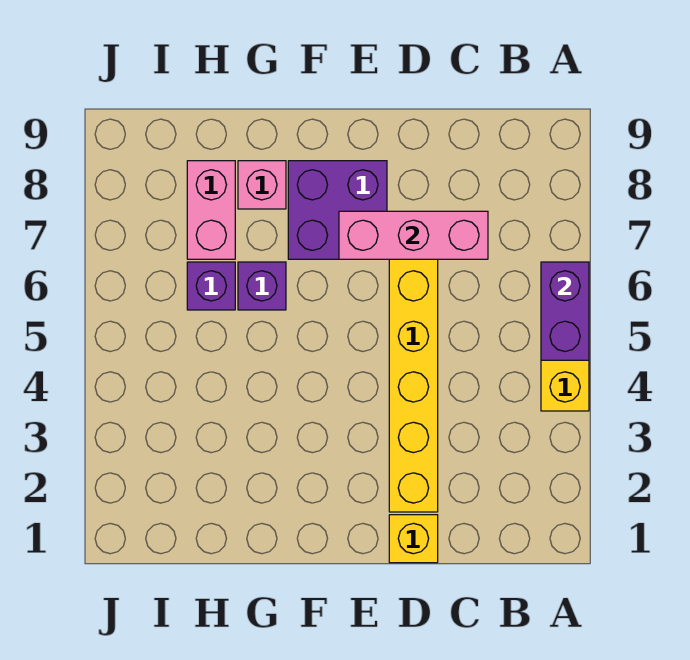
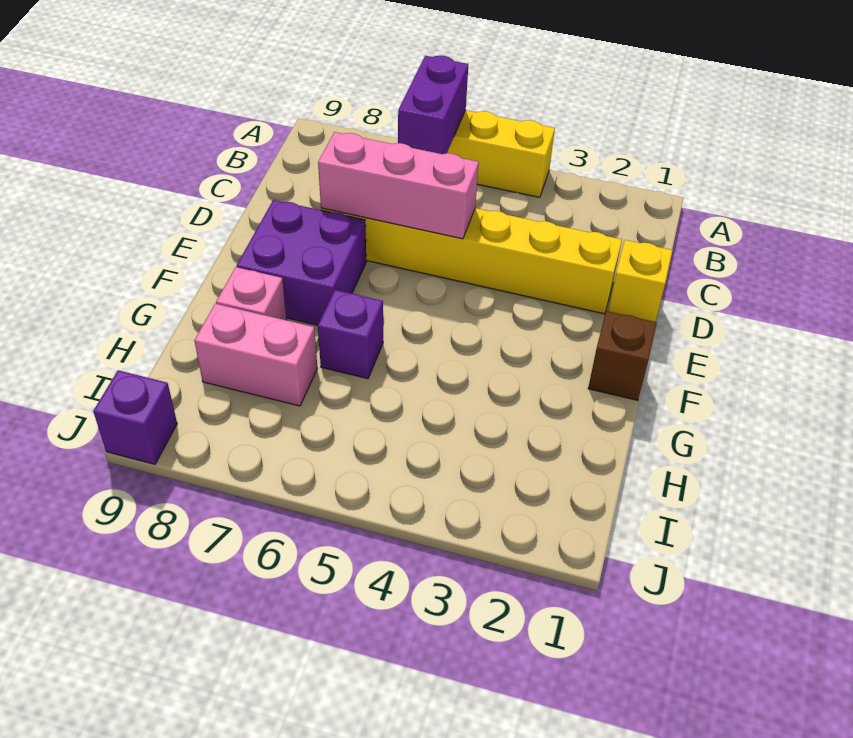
purple 1x2 brick [541,262,589,360] -> purple 1x2 brick turned to [398,56,468,154]
pink 1x3 brick [339,211,488,259] -> pink 1x3 brick turned to [318,132,479,239]
none -> brown 1x1 brick [588,311,657,400]
purple 1x1 brick [187,262,235,310] -> purple 1x1 brick moved to [93,370,177,464]

